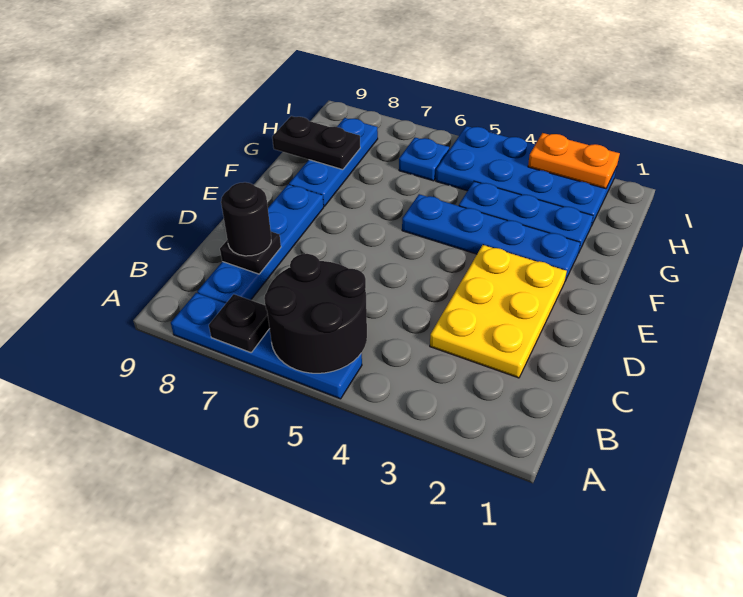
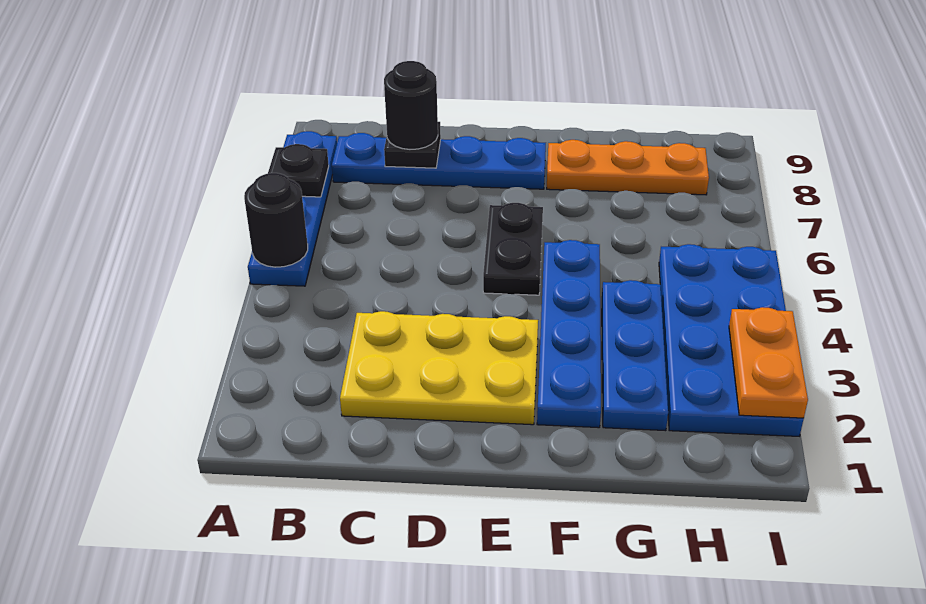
black 2x2 round brick [264,254,367,373] -> black 1x1 round brick [244,173,308,267]
blue 1x3 plate [289,118,378,206] -> orange 1x3 plate [547,140,709,195]
black 1x2 plate [272,116,360,170] -> black 1x2 plate moved to [483,203,543,295]
blue 1x1 plate [399,138,449,181] -> none

